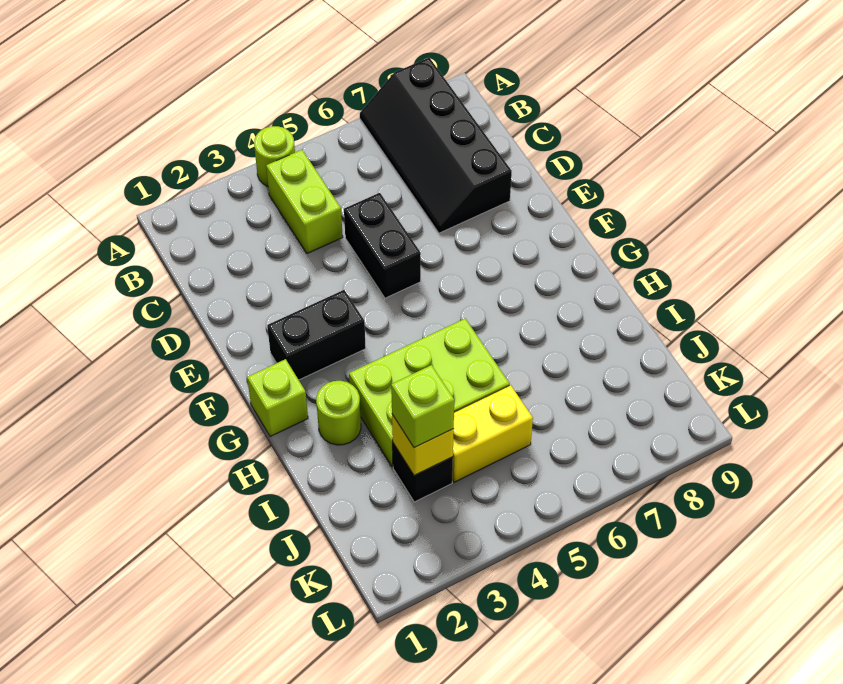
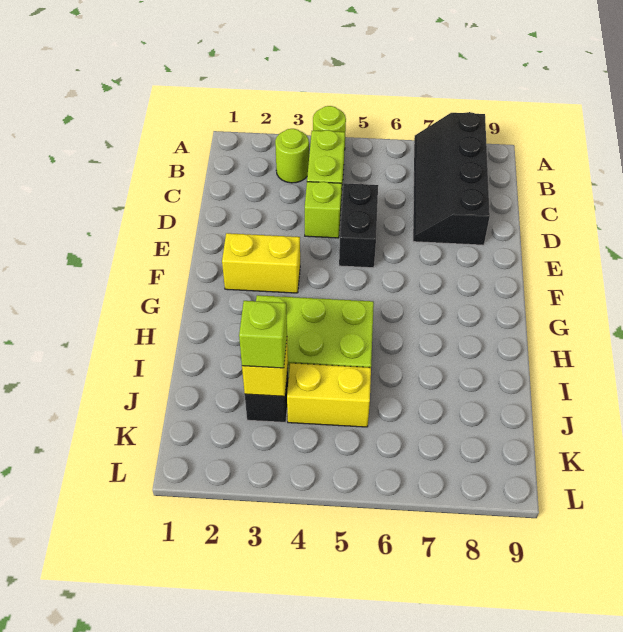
black 1x2 brick [267,290,366,380] -> yellow 1x2 brick [222,233,300,293]
lime 1x1 brick [247,359,308,437] -> lime 1x1 brick moved to [305,182,342,238]
lime 1x1 round brick [316,381,361,445] -> lime 1x1 round brick moved to [275,129,309,183]

